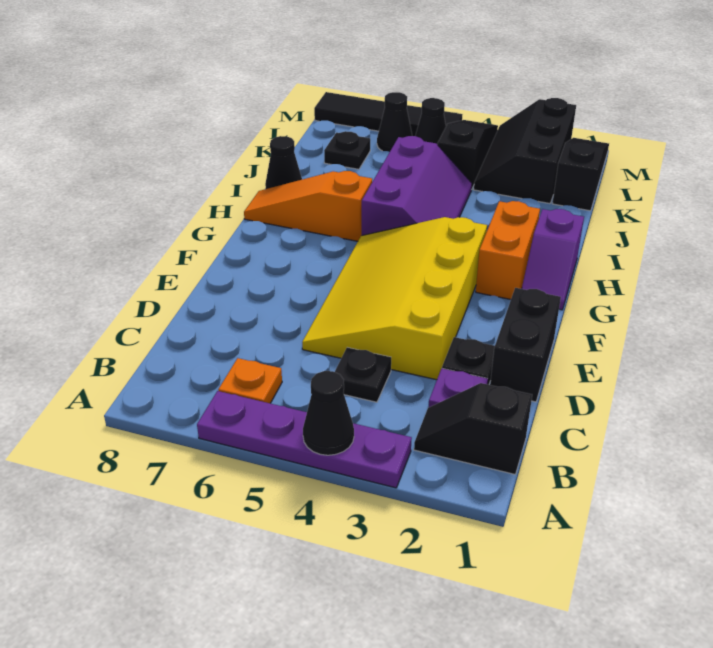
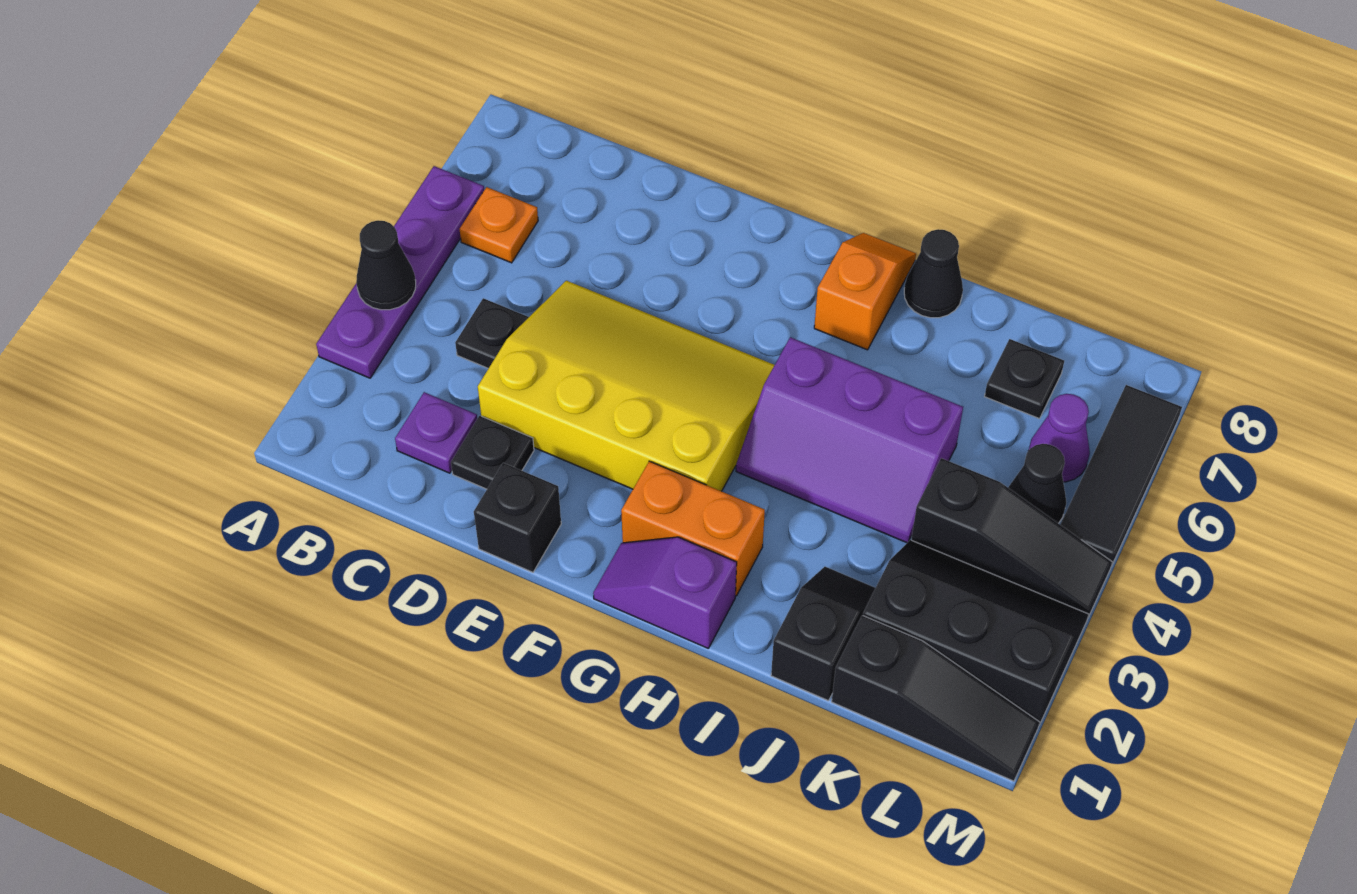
black 1x2 slope [414,383,532,474] -> black 1x2 slope moved to [771,567,875,701]
black 1x2 brick [490,288,561,402] -> black 1x1 brick [474,463,561,572]
orange 1x3 slope [244,171,372,241] -> orange 1x2 slope [814,233,916,350]
black 1x1 cone [377,92,412,152] -> purple 1x1 cone [1029,394,1090,482]
black 1x4 tile [314,92,462,136] -> black 1x3 tile [1060,385,1182,564]

